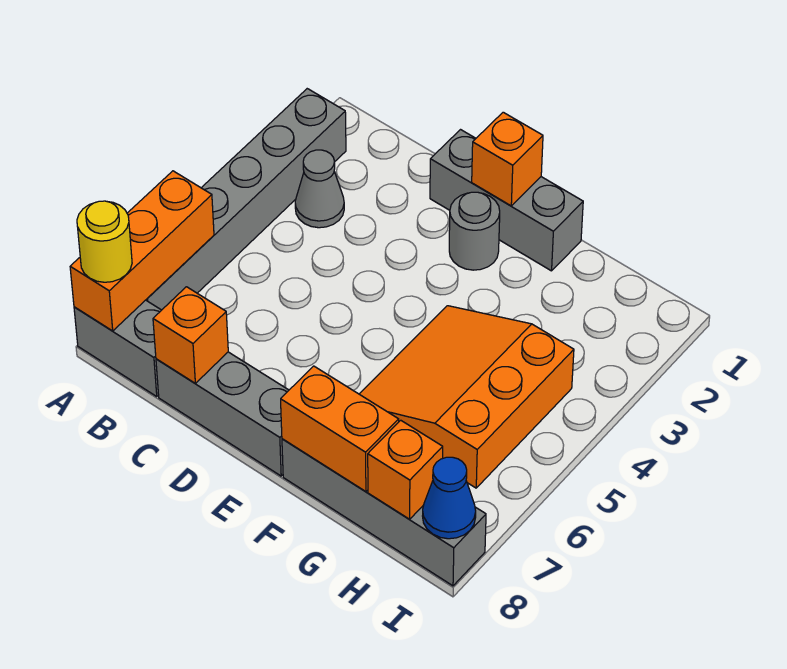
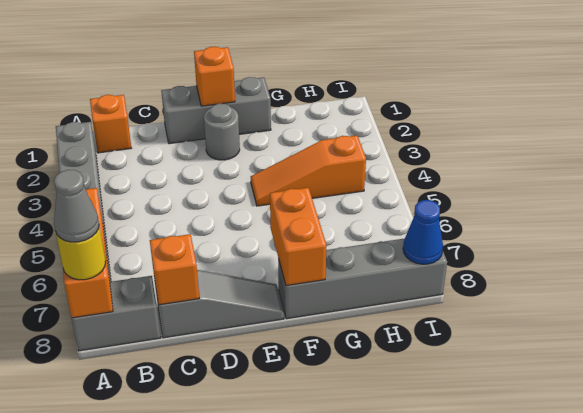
grey 1x1 cone [295,150,344,228] -> grey 1x1 cone moved to [54,170,99,242]
grey 1x3 brick [156,352,289,476] -> grey 1x3 slope [155,270,284,338]
orange 3x3 slope [360,306,574,488] -> orange 1x3 slope [251,135,366,206]
orange 1x2 brick [281,366,399,491] -> orange 1x2 brick turned to [270,188,326,286]
orange 1x1 brick [368,420,443,519] -> orange 1x1 brick moved to [90,95,131,153]

